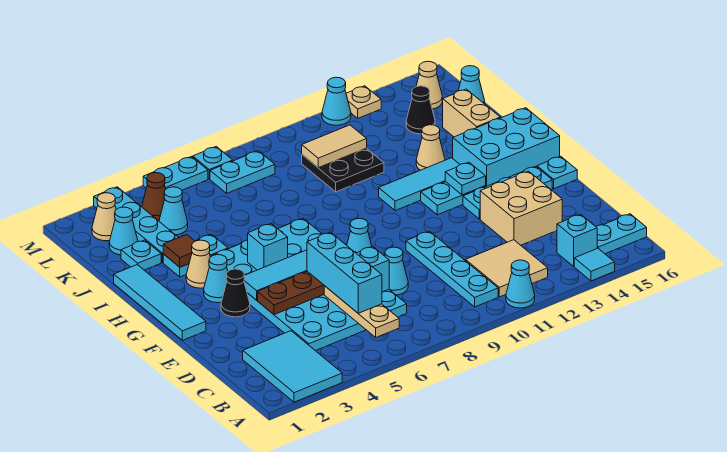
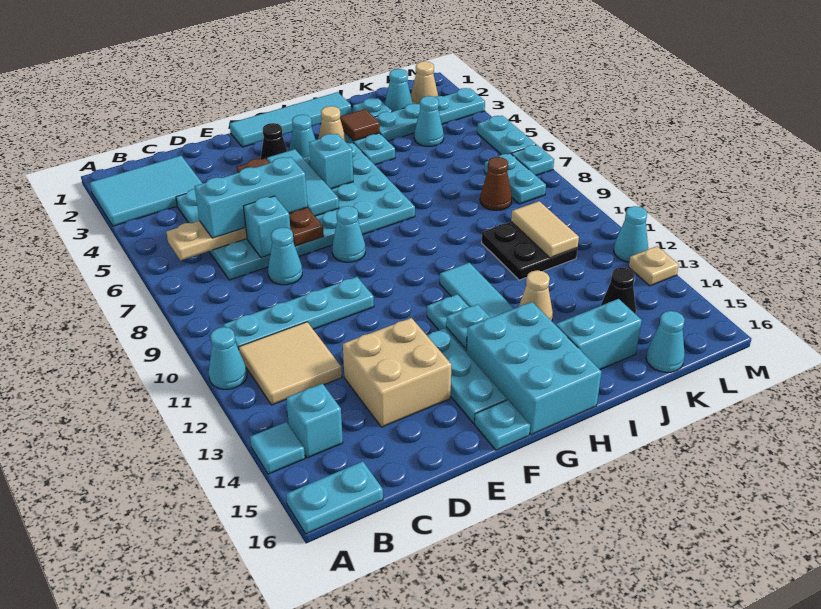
cyan 1x2 plate [596,214,647,254] -> cyan 1x2 plate turned to [286,461,383,534]
tan 1x2 brick [443,89,500,137] -> cyan 1x2 brick [556,299,642,369]
brown 1x1 cone [142,173,166,220] -> brown 1x1 cone moved to [480,157,512,210]
tan 1x1 cone [416,61,442,109] -> none

